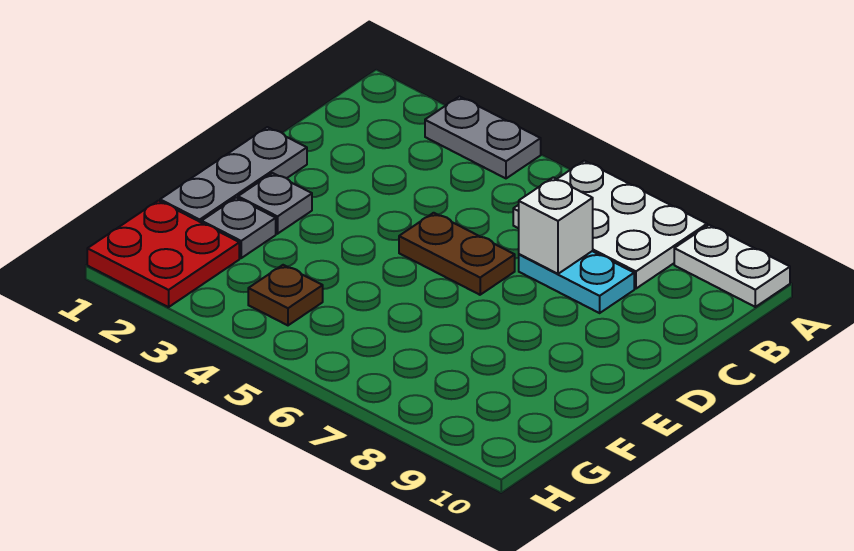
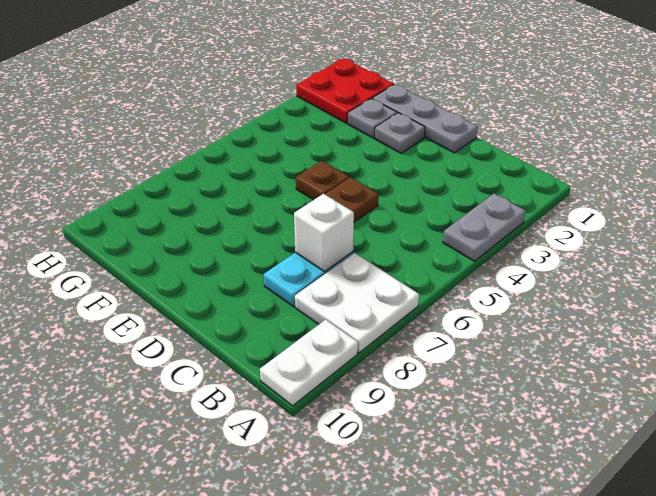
white 2x3 plate [513,161,707,289] -> white 2x2 plate [295,253,419,353]
brown 1x1 plate [248,265,323,325] -> brown 1x1 plate moved to [296,161,349,200]

